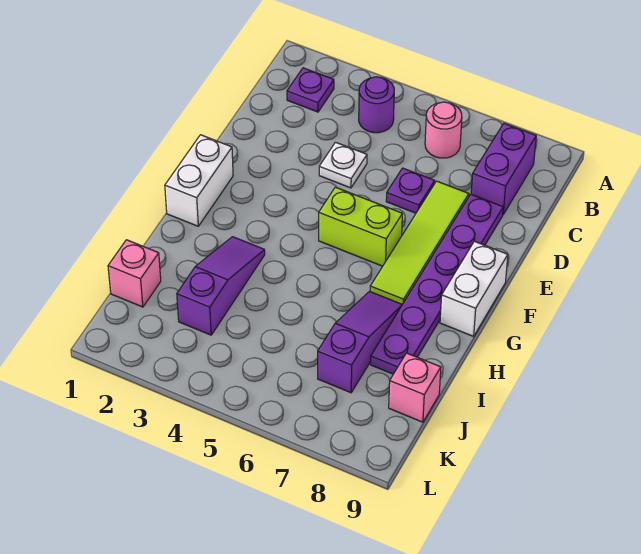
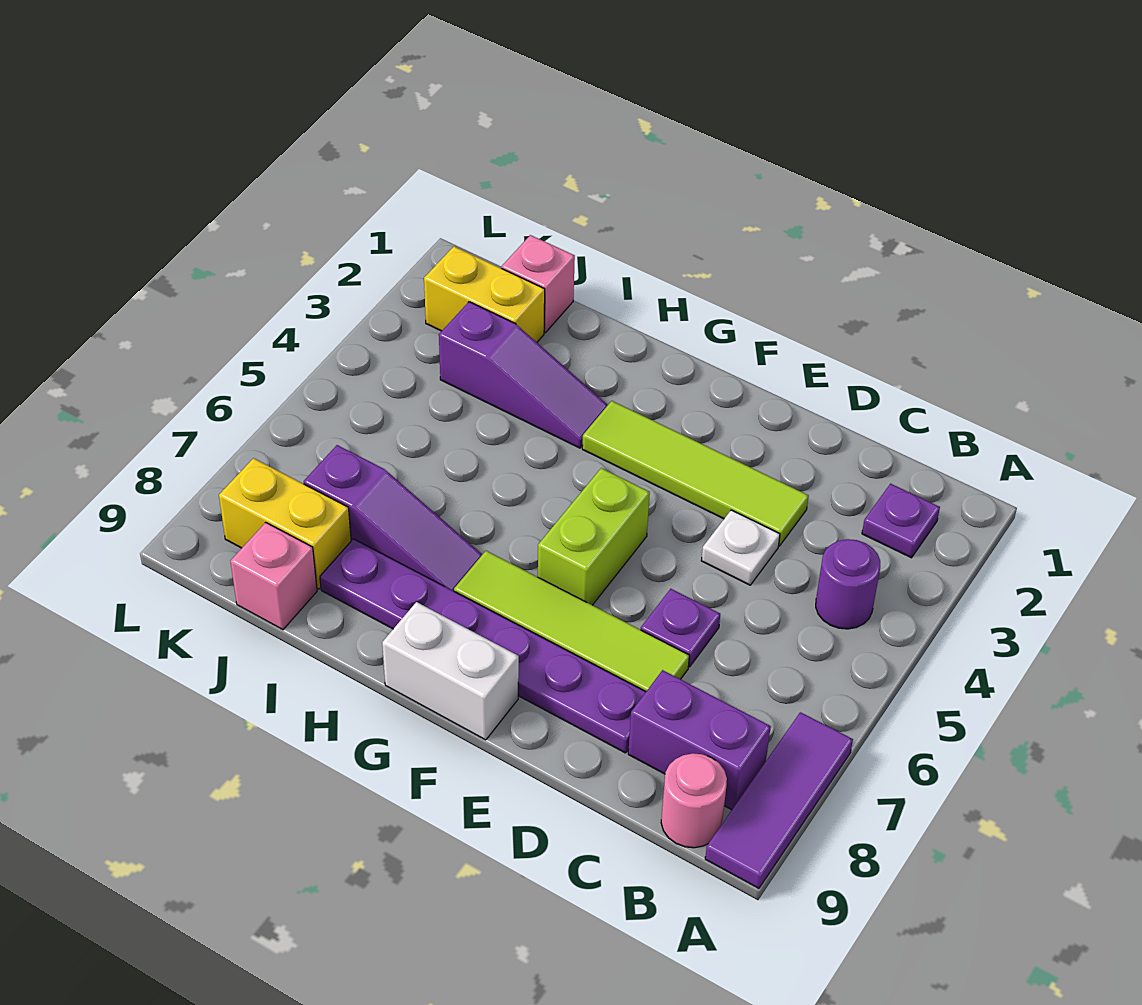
none -> purple 1x3 tile [705,712,853,888]
pink 1x1 round brick [425,102,462,158] -> pink 1x1 round brick moved to [661,753,727,848]
none -> lime 1x4 tile [582,401,809,546]
white 1x2 brick [165,135,233,226] -> none
none -> yellow 1x2 brick [424,246,545,342]
none -> yellow 1x2 brick [219,458,351,589]

